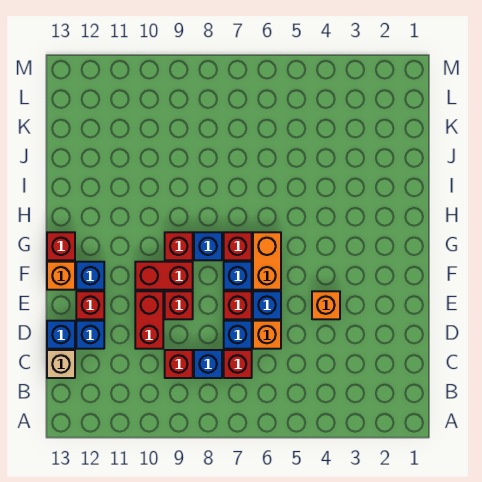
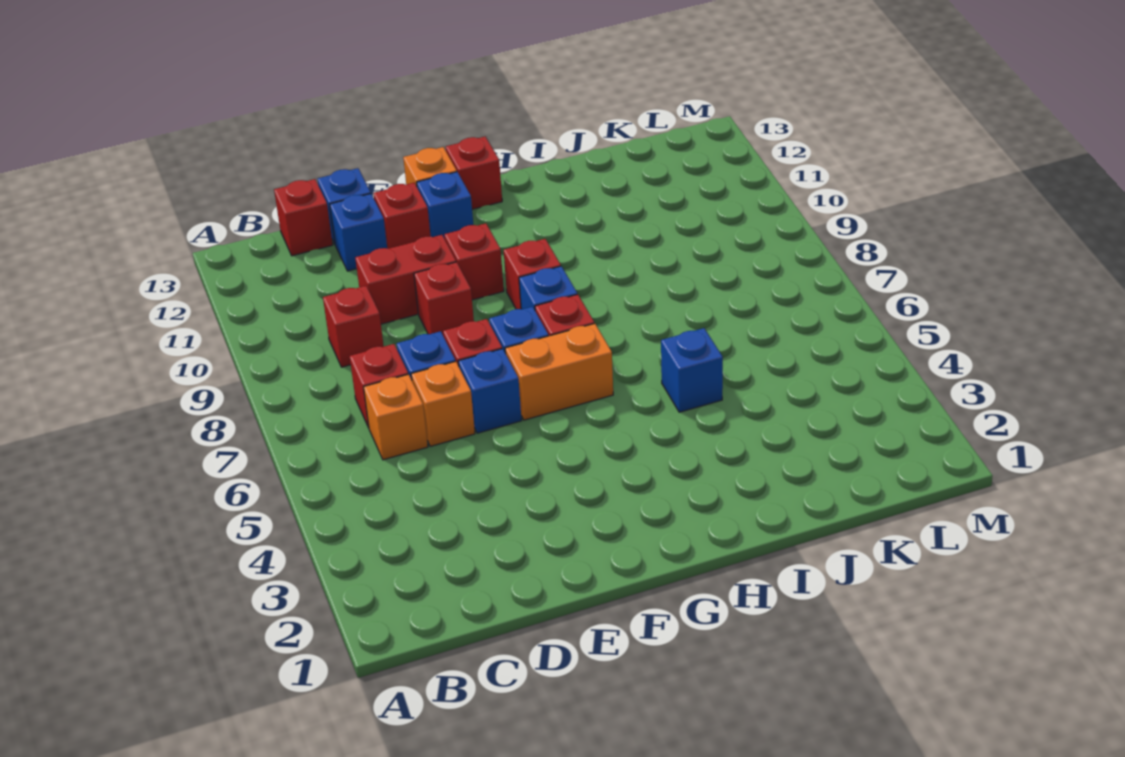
blue 1x1 brick [194,350,222,378] -> blue 1x1 brick moved to [661,328,723,412]
tan 1x1 brick [47,350,75,378] -> red 1x1 brick [274,179,333,256]
orange 1x1 brick [312,291,340,319] -> orange 1x1 brick moved to [364,374,428,460]
red 1x2 brick [135,262,193,290] -> red 1x1 brick [444,223,504,300]

